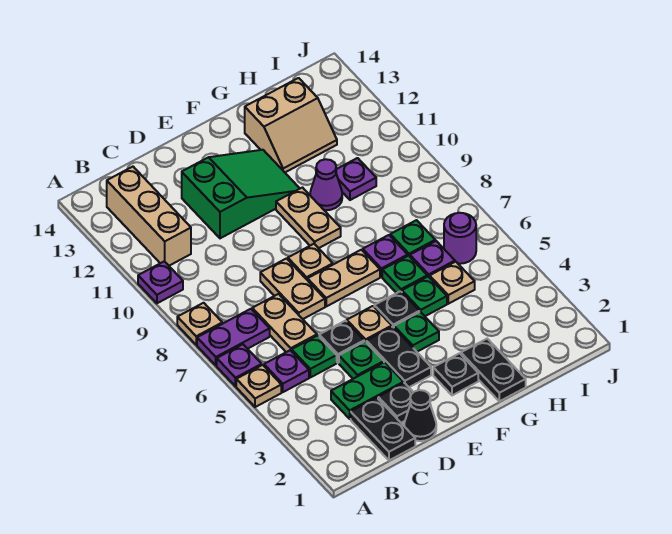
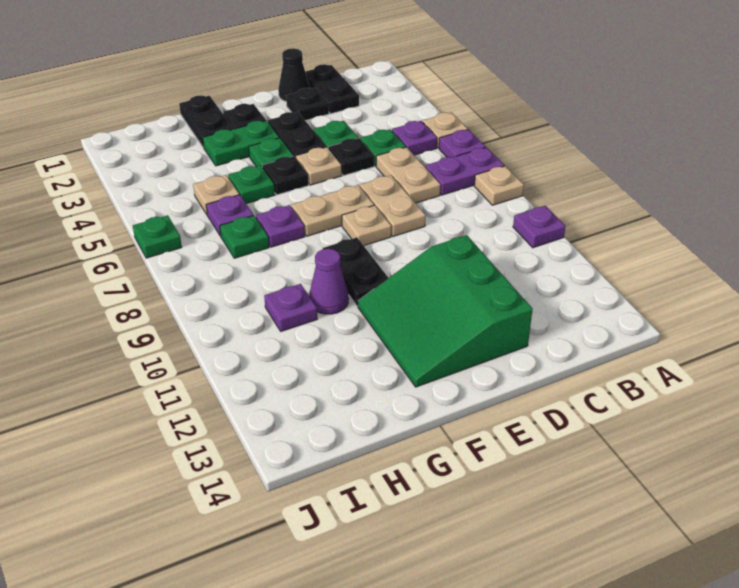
tan 1x3 brick [107,167,191,266] -> none
green 1x2 plate [331,362,404,419] -> green 1x2 plate moved to [203,121,279,166]
green 2x3 slope [182,150,300,238] -> green 3x3 slope [358,235,533,387]
tan 1x2 plate [276,188,341,248] -> black 1x2 plate [323,237,388,306]
green 1x1 plate [382,256,427,293] -> green 1x1 plate moved to [133,215,182,258]
tan 2x2 slope [245,78,337,172] -> none
purple 1x1 round brick [444,213,476,264] -> none

